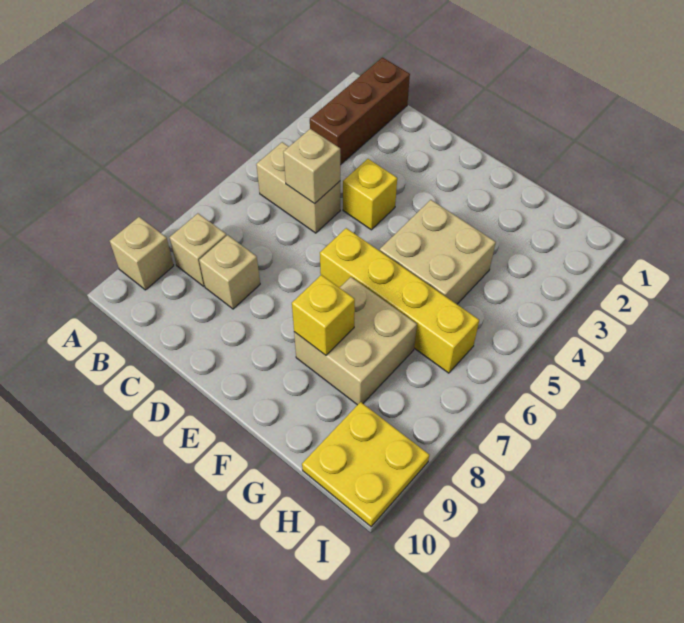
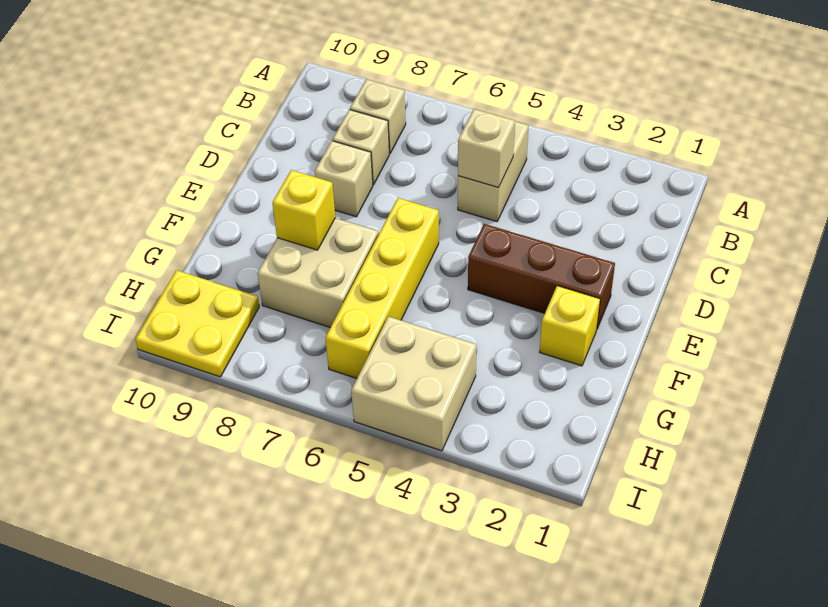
tan 1x1 brick [110,217,174,290] -> tan 1x1 brick moved to [315,141,373,217]
brown 1x3 brick [310,58,410,165] -> brown 1x3 brick moved to [468,224,615,328]
yellow 1x1 brick [343,159,397,230] -> yellow 1x1 brick moved to [540,286,600,366]
tan 2x2 brick [380,200,496,304] -> tan 2x2 brick moved to [351,316,476,451]

